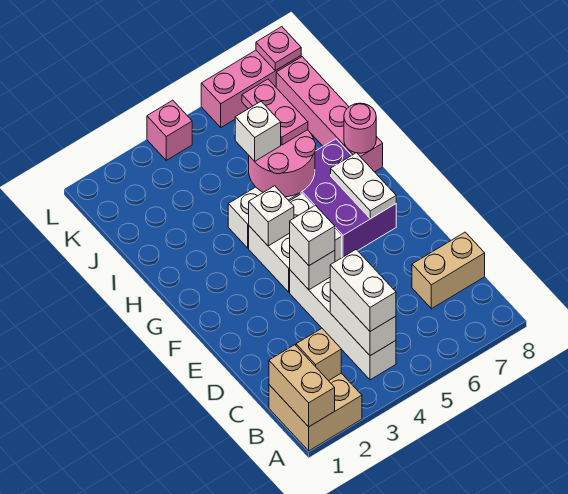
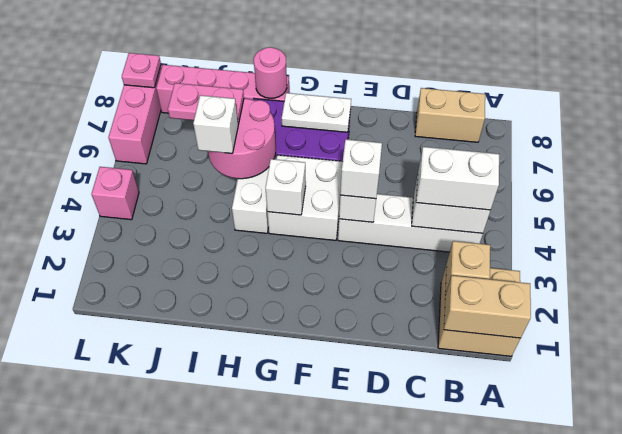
tan 1x2 brick [412,232,485,309] -> tan 1x2 brick turned to [415,88,485,142]

